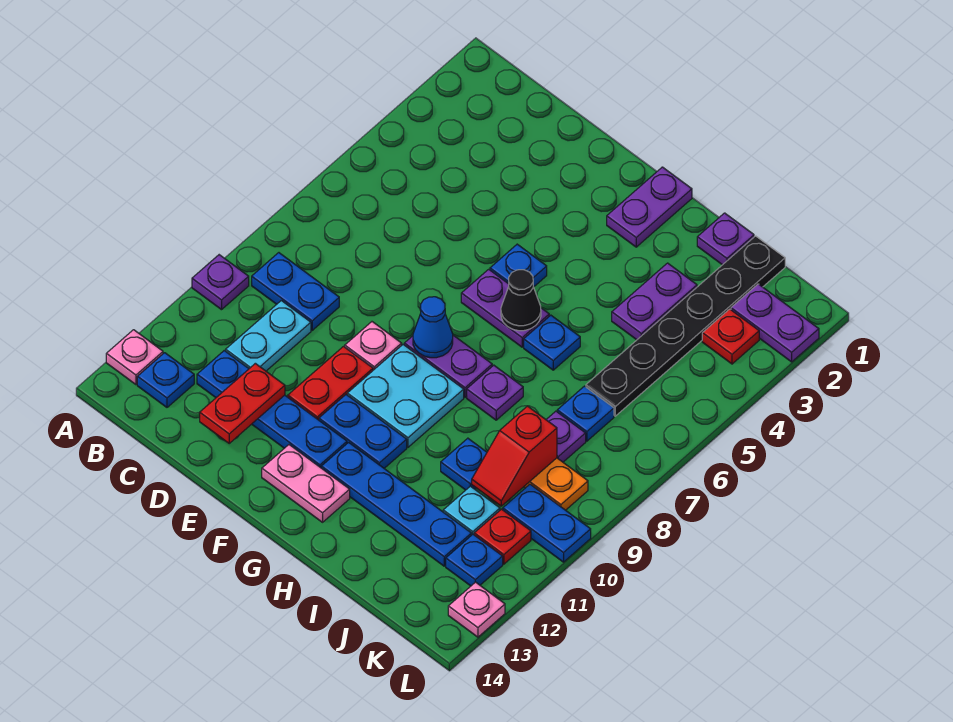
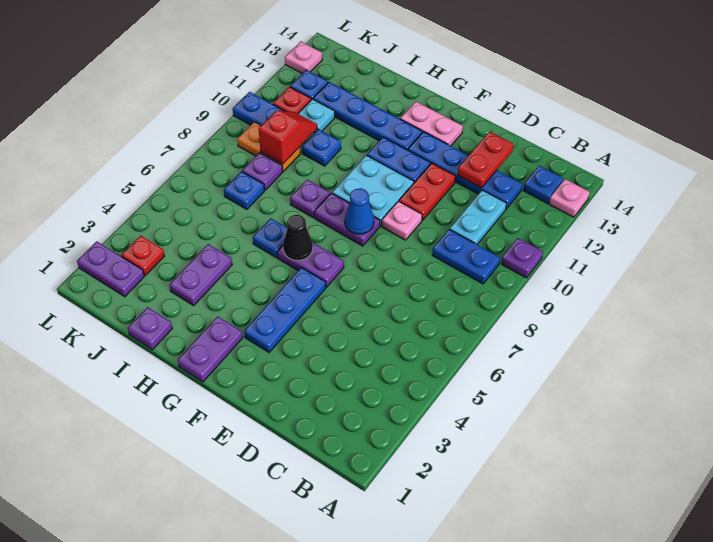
blue 1x1 plate [490,244,547,287] -> blue 1x3 plate [244,268,326,352]
black 1x6 plate [586,236,785,416] -> none

